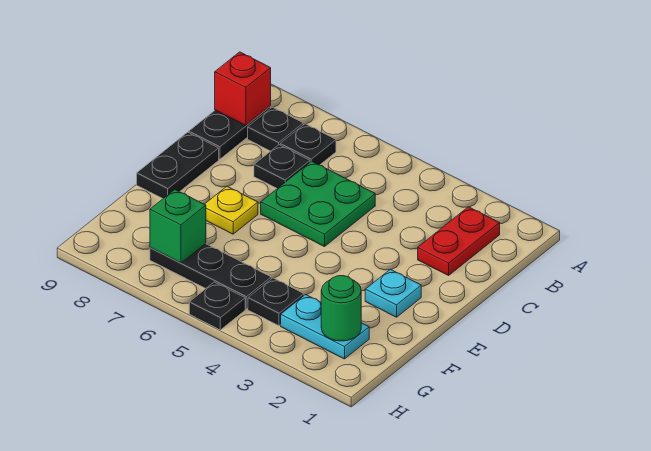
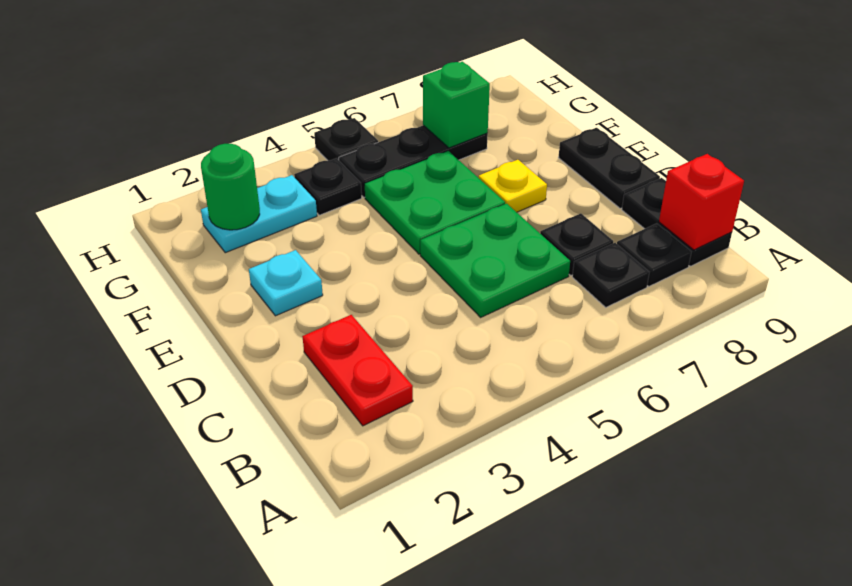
none -> green 2x2 plate [364,151,505,254]

